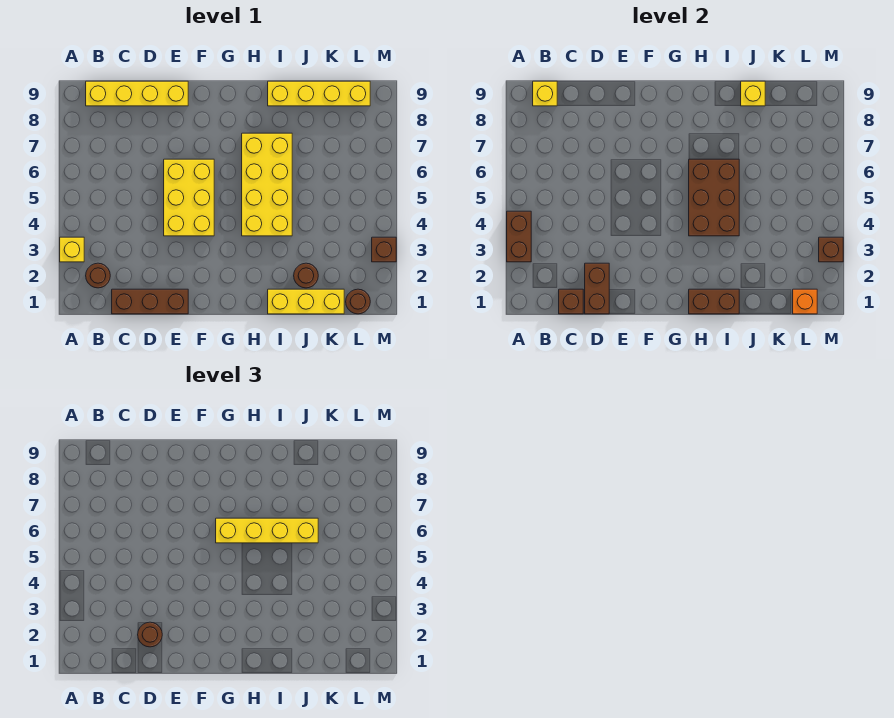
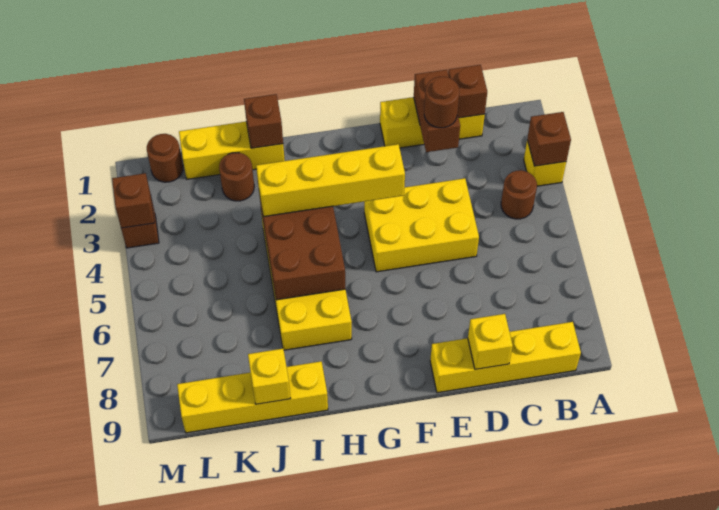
brown 1x2 brick [507,211,531,262] -> brown 1x1 brick [527,112,571,166]
brown 1x1 round brick [86,263,110,288] -> brown 1x1 round brick moved to [501,170,537,219]
yellow 1x1 brick [533,81,557,106] -> yellow 1x1 brick moved to [468,314,513,369]
brown 1x3 brick [112,289,188,314] -> yellow 1x3 brick [380,97,485,148]
yellow 2x3 brick [164,159,214,236] -> yellow 2x3 brick turned to [364,178,479,272]
yellow 1x4 brick [216,518,318,543] -> yellow 1x4 brick moved to [256,144,405,217]
brown 1x2 brick [689,289,739,314] -> brown 1x1 brick [244,94,283,148]
orange 1x1 brick [793,289,817,314] -> none

